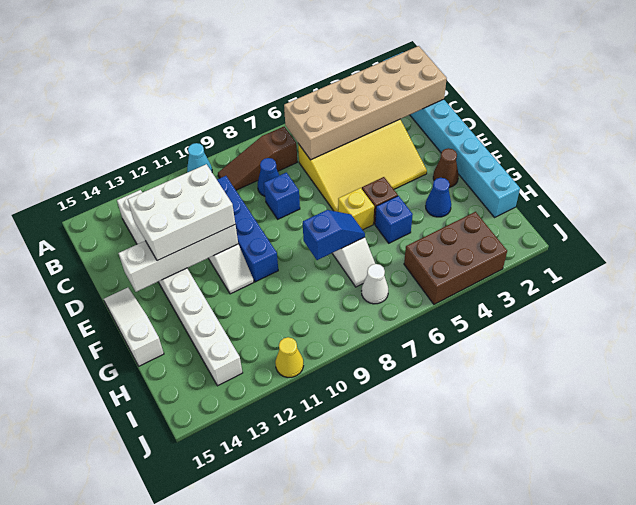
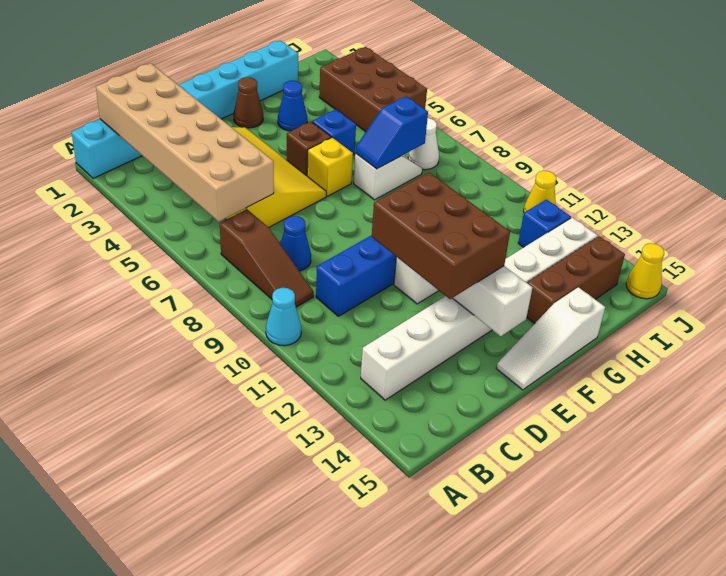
blue 1x1 brick [264,173,300,219] -> blue 1x1 brick moved to [518,199,571,247]
white 2x3 brick [127,164,235,261] -> brown 2x3 brick [372,172,510,299]
blue 1x2 slope [303,210,365,260] -> blue 1x2 slope turned to [355,96,428,169]
none -> brown 1x3 brick [527,236,625,324]
none -> yellow 1x1 cone [626,243,664,299]

